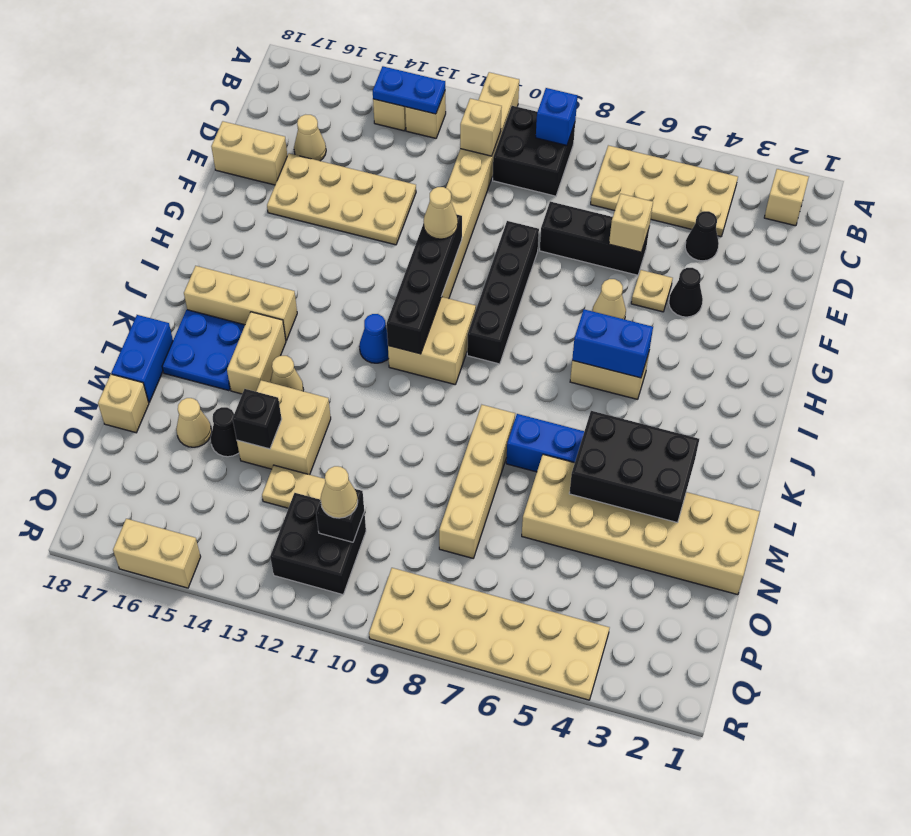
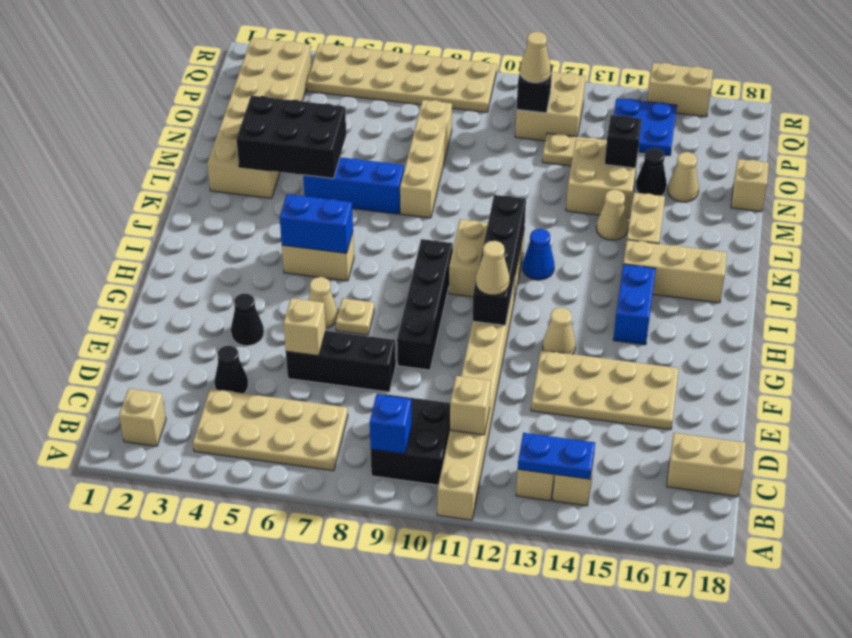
tan 1x1 cone [294,115,326,161] -> tan 1x1 cone moved to [543,308,576,354]
tan 1x2 brick [211,121,287,185] -> tan 1x2 brick moved to [667,433,746,497]
tan 1x1 plate [631,270,673,312] -> tan 1x1 plate moved to [336,298,374,335]
blue 2x2 plate [162,310,245,391] -> blue 2x2 plate moved to [614,98,677,156]
blue 1x2 brick [111,315,173,402] -> blue 1x2 brick moved to [613,264,656,345]
tan 2x6 brick [522,454,760,595] -> tan 2x6 brick turned to [207,38,311,198]
black 2x2 brick [270,493,366,595] -> tan 2x2 brick [515,72,585,141]

